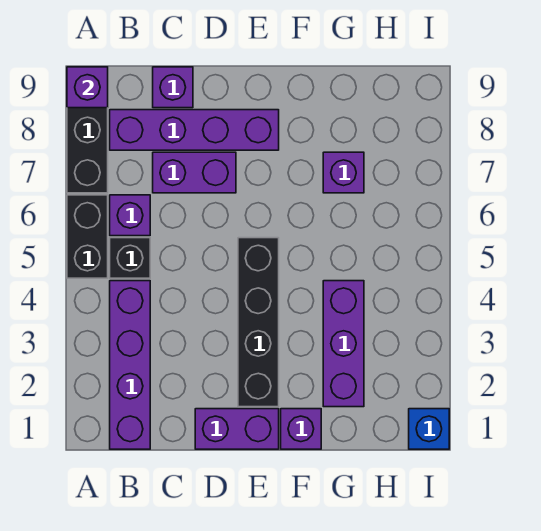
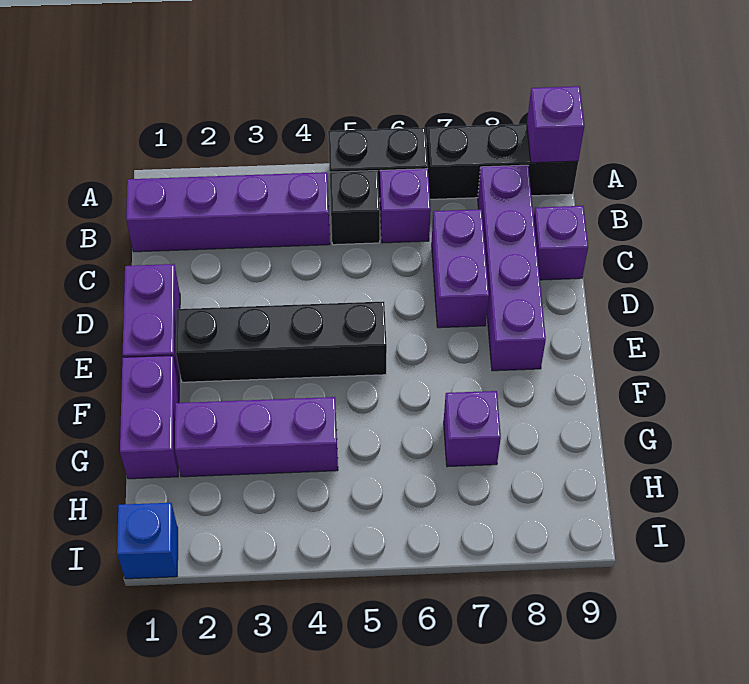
purple 1x1 brick [281,409,321,449] -> purple 1x2 brick [120,356,179,479]

